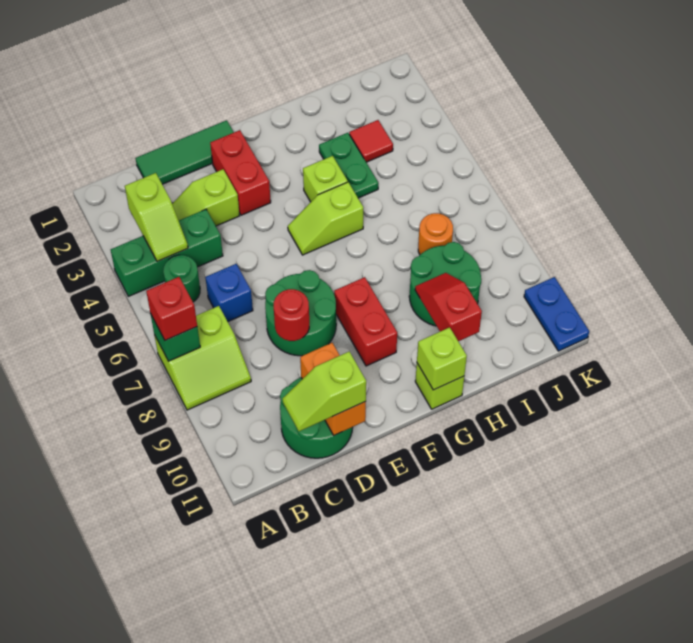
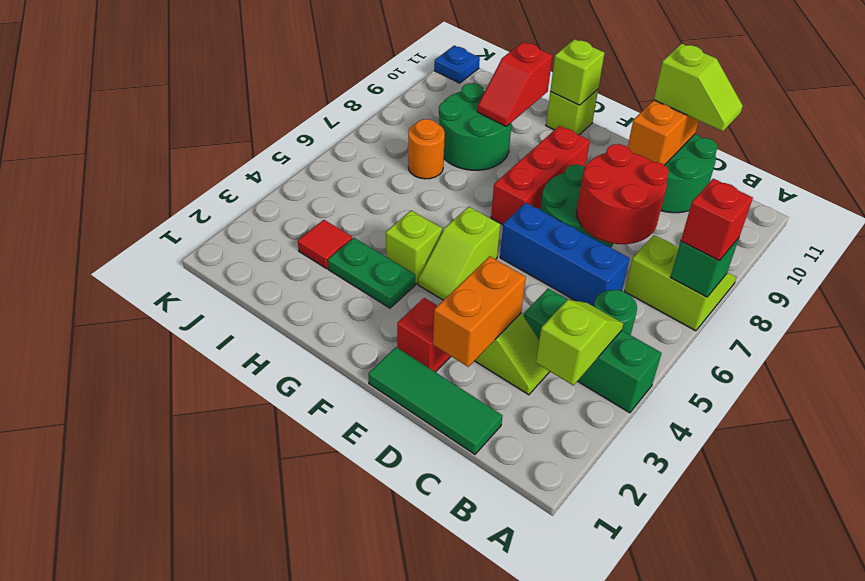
blue 1x1 brick [205,264,253,321] -> blue 1x3 brick [500,203,630,306]
none -> orange 1x2 brick [433,256,526,367]
red 1x1 round brick [274,289,309,341] -> red 2x2 round brick [577,144,669,244]
red 1x2 brick [210,130,271,215] -> red 1x1 brick [397,298,451,372]
lime 1x2 slope [288,182,363,255] -> lime 1x2 slope turned to [418,207,500,300]
red 1x2 brick [334,277,397,366] -> red 1x3 brick [491,126,590,224]
green 1x2 plate [319,133,378,198] -> green 1x2 plate turned to [328,238,415,308]
blue 1x2 plate [524,277,589,351] -> blue 1x1 plate [434,45,480,83]

